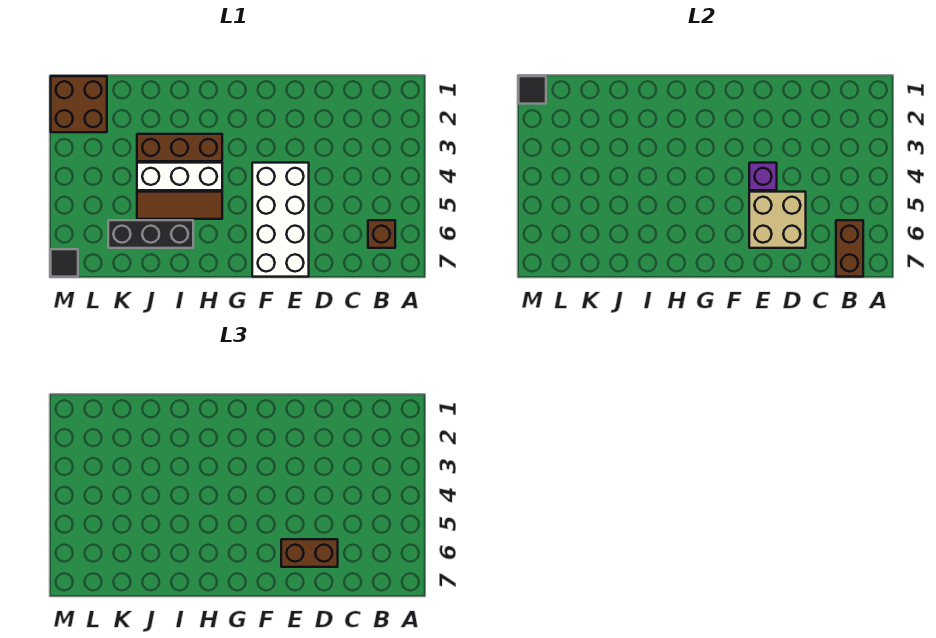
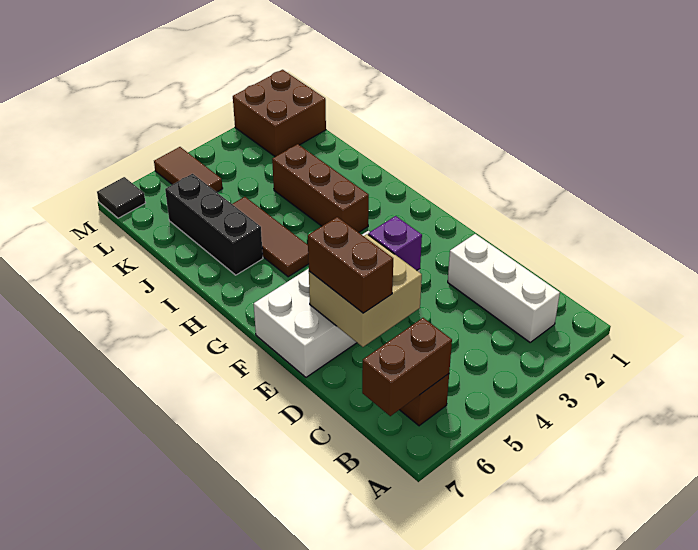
white 1x3 brick [137,163,222,190] -> white 1x3 brick moved to [448,234,560,342]
none -> brown 1x2 tile [154,147,223,192]
black 1x1 tile [519,76,546,104] -> none

